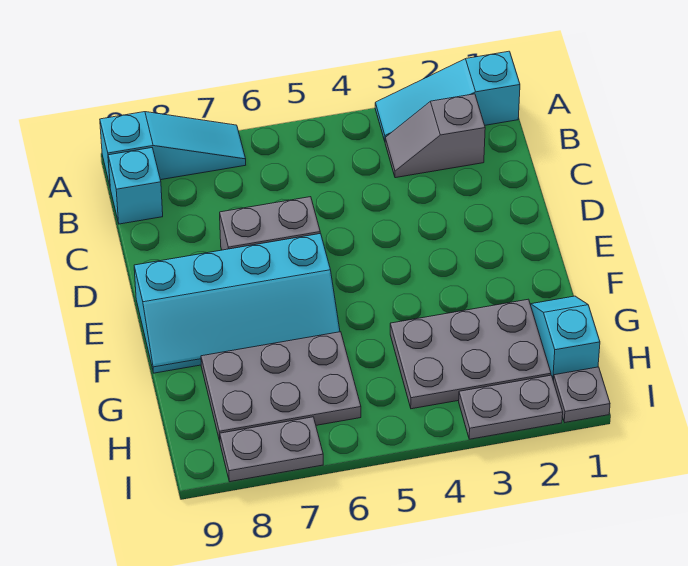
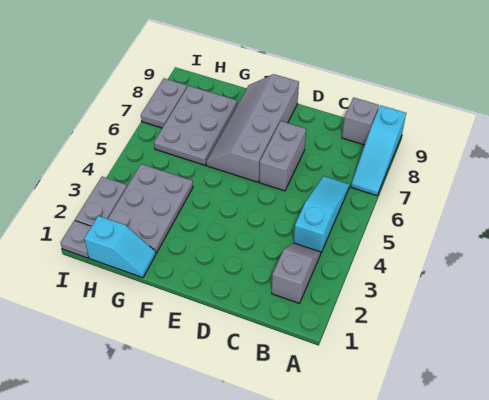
cyan 1x3 slope [375,51,520,141] -> cyan 1x3 slope moved to [294,176,350,254]
cyan 1x1 brick [108,148,163,224] -> grey 1x1 brick [342,98,379,145]
cyan 2x4 slope [134,233,340,373] -> grey 2x4 slope [206,74,299,182]

